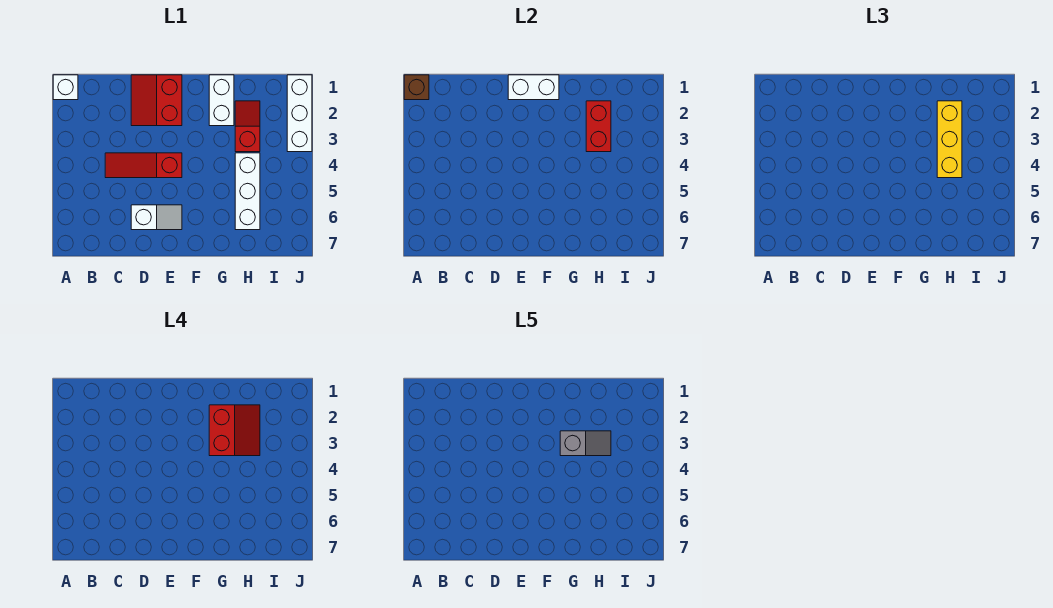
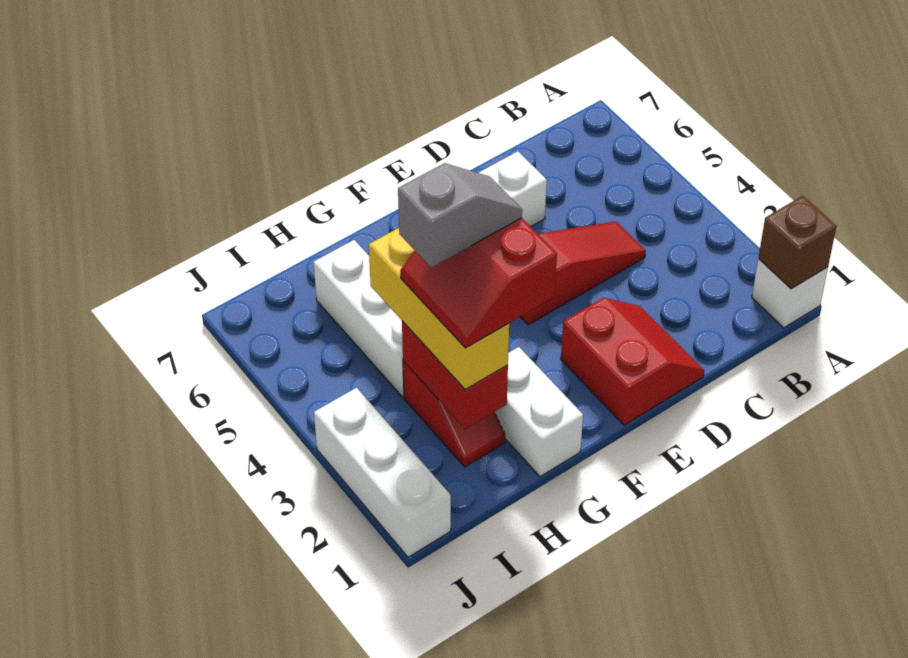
white 1x2 brick [508,75,559,100] -> none
grey 1x2 slope [560,431,611,456] -> grey 1x2 slope turned to [398,163,522,268]

